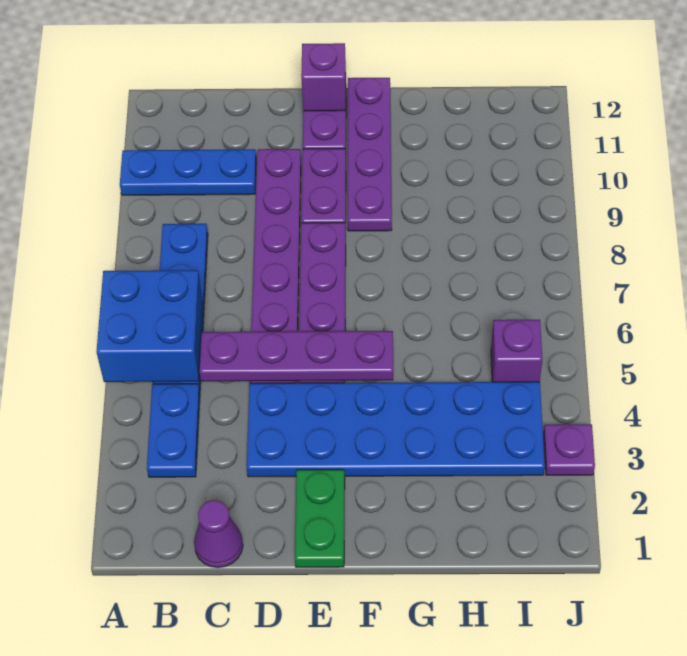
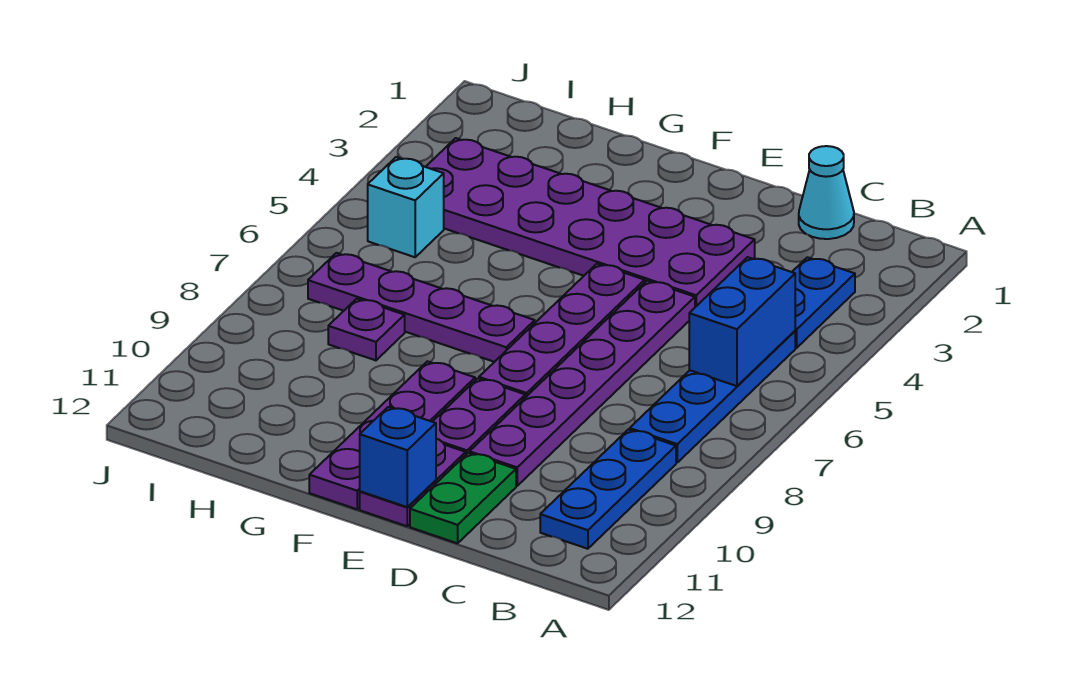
blue 2x2 brick [96,270,203,382] -> blue 1x2 brick [689,257,795,386]
blue 1x3 plate [120,149,256,195] -> blue 1x3 plate turned to [540,429,676,549]
purple 1x1 cone [194,500,243,568] -> cyan 1x1 cone [799,146,854,239]
purple 1x4 plate [199,331,393,381] -> purple 1x4 plate moved to [308,253,535,362]
blue 2x6 plate [247,382,545,477] -> purple 2x6 plate [426,138,755,307]
green 1x2 plate [295,470,345,567] -> green 1x2 plate moved to [410,453,516,543]
purple 1x1 brick [301,43,346,111] -> blue 1x1 brick [360,407,436,507]
purple 1x1 brick [491,320,543,382] -> cyan 1x1 brick [368,157,444,257]
purple 1x1 plate [544,424,595,475] -> purple 1x1 plate moved to [328,299,405,360]

